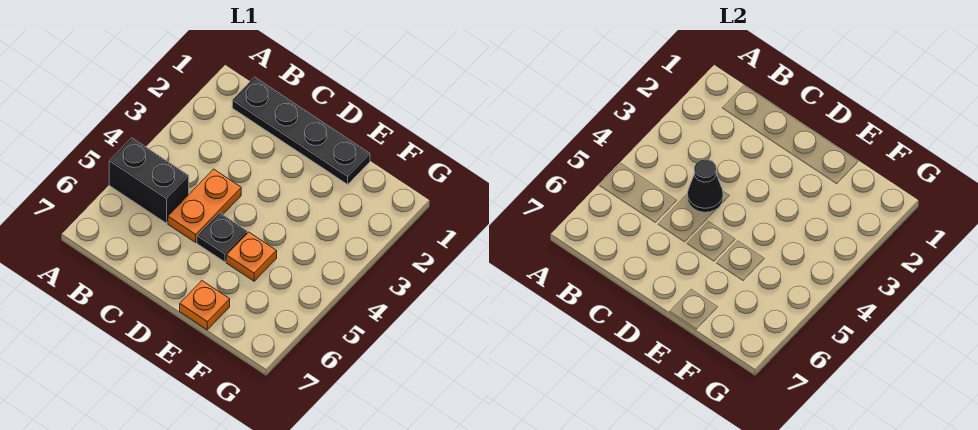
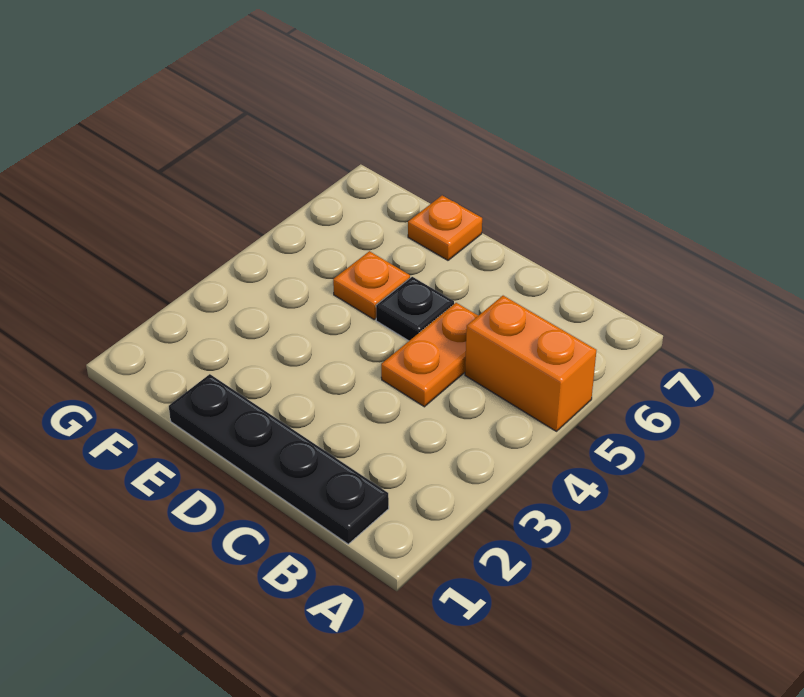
black 1x2 brick [109,138,189,223] -> orange 1x2 brick [465,296,596,431]
black 1x1 cone [688,159,723,212] -> none

